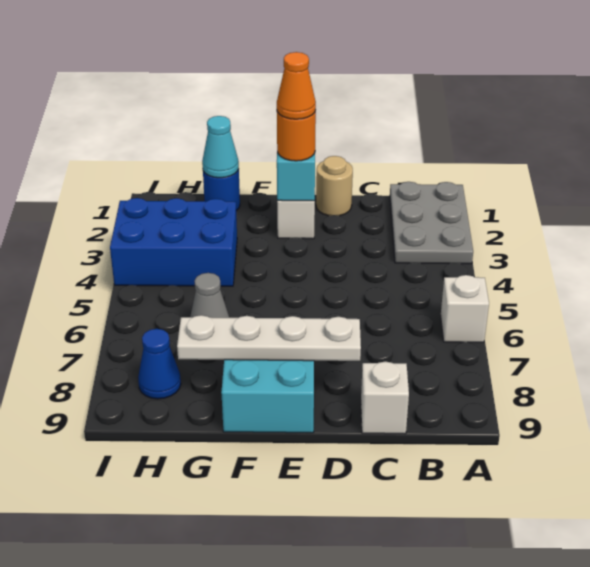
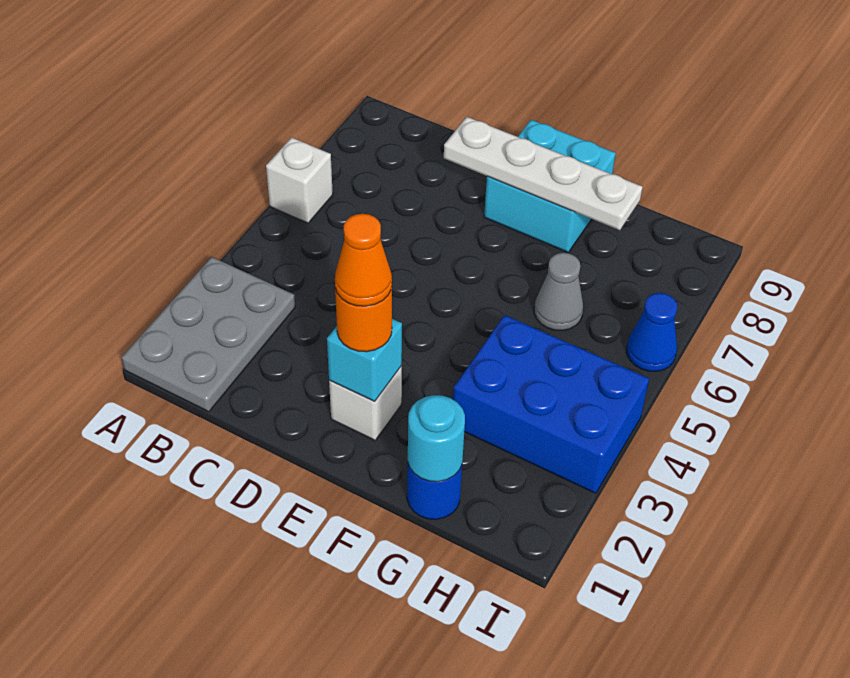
white 1x1 brick [361,361,409,434] -> none
tan 1x1 round brick [316,156,353,216] -> none
cyan 1x1 cone [202,116,239,178] -> cyan 1x1 round brick [408,395,465,482]
blue 1x1 cone [138,329,181,399] -> blue 1x1 cone moved to [627,293,677,371]

